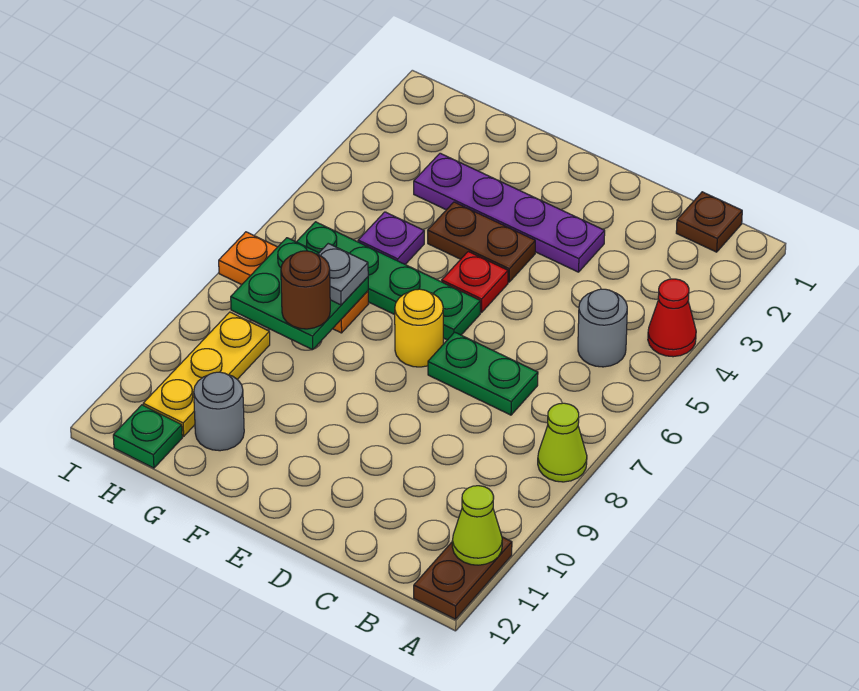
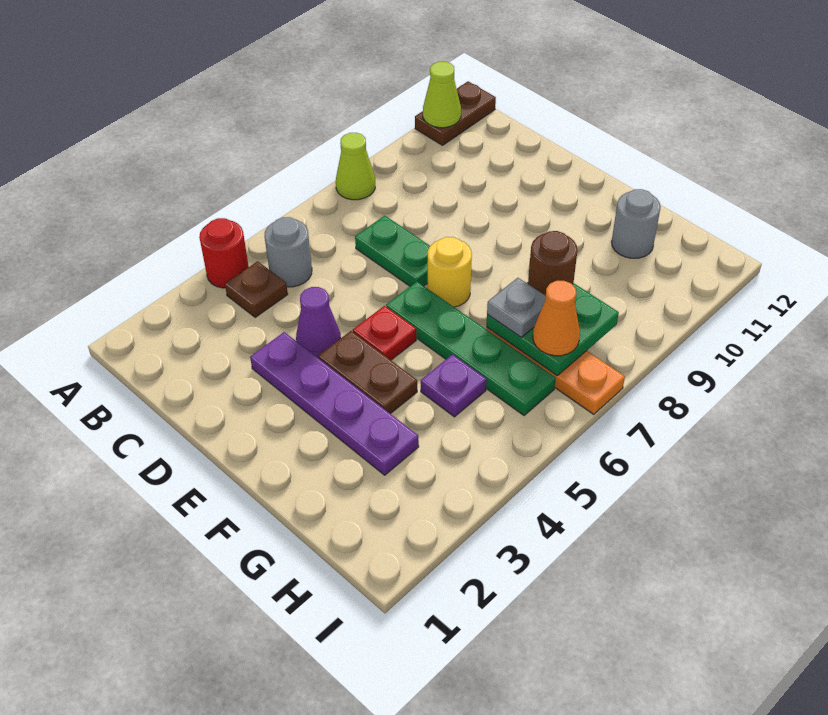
red 1x1 cone [648,279,696,357] -> red 1x1 round brick [199,218,249,288]
brown 1x1 plate [676,192,742,252] -> brown 1x1 plate moved to [225,261,288,317]
none -> purple 1x1 cone [296,287,341,358]
none -> orange 1x1 cone [533,281,580,356]
yellow 1x3 plate [143,312,270,436] -> none
green 1x1 plate [113,405,182,468] -> none

